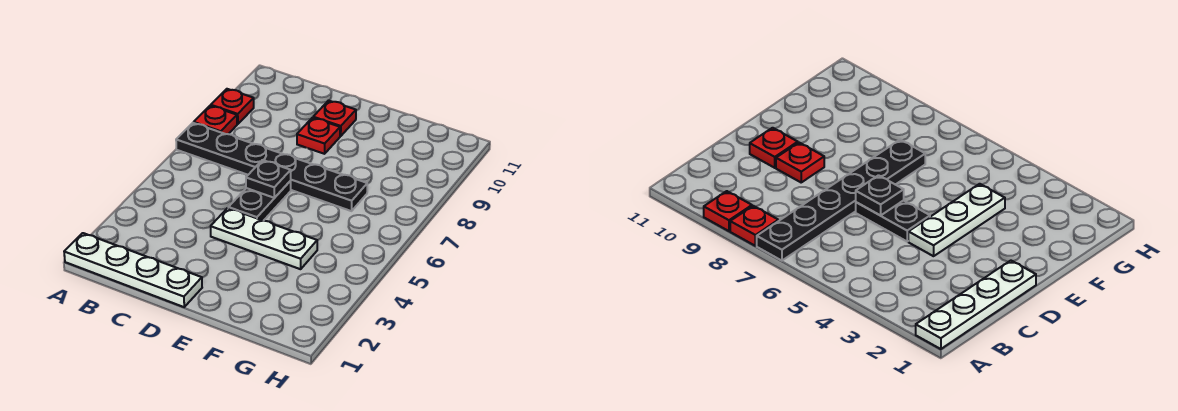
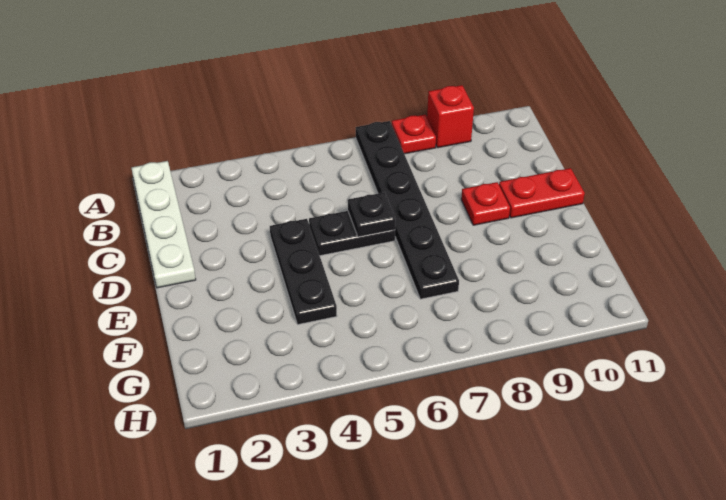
red 1x1 plate [211,89,254,124] -> red 1x1 brick [427,85,474,148]
white 1x3 plate [211,208,317,269] -> black 1x3 plate [270,219,337,325]
red 1x1 plate [313,101,356,136] -> red 1x2 plate [499,168,585,218]

